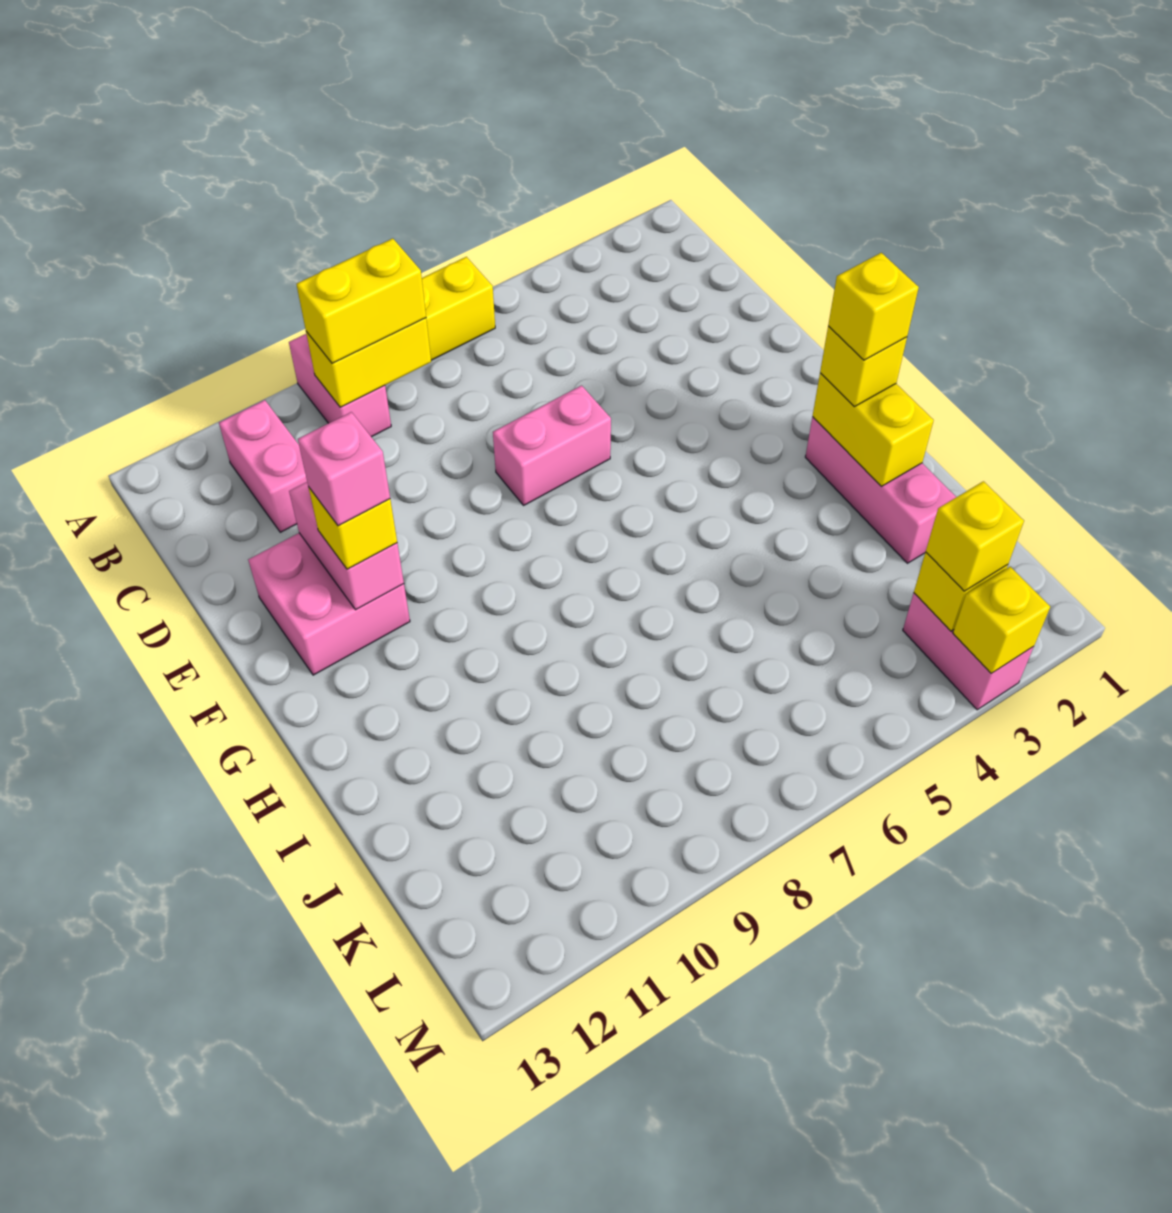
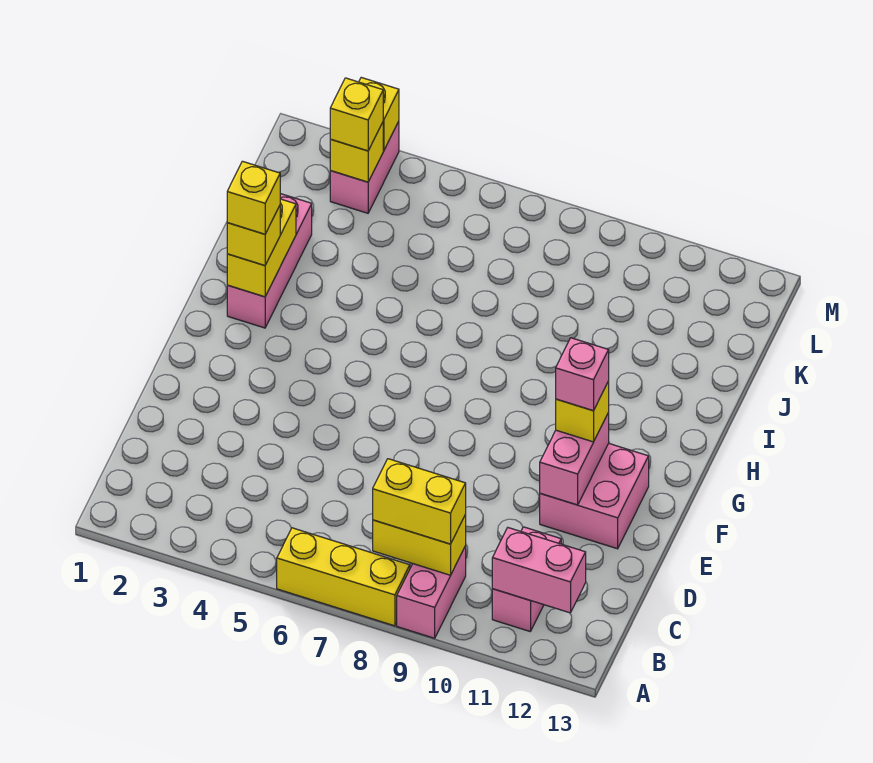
pink 1x2 brick [493,386,611,505] -> pink 1x2 brick moved to [492,528,586,613]

